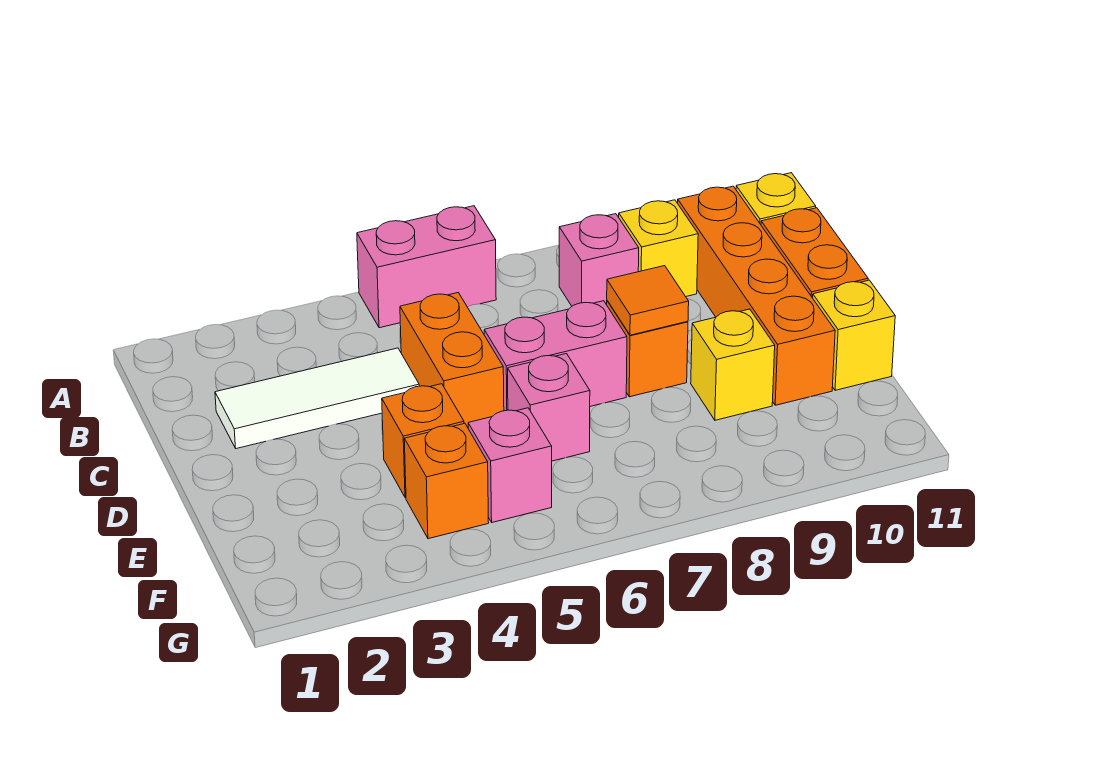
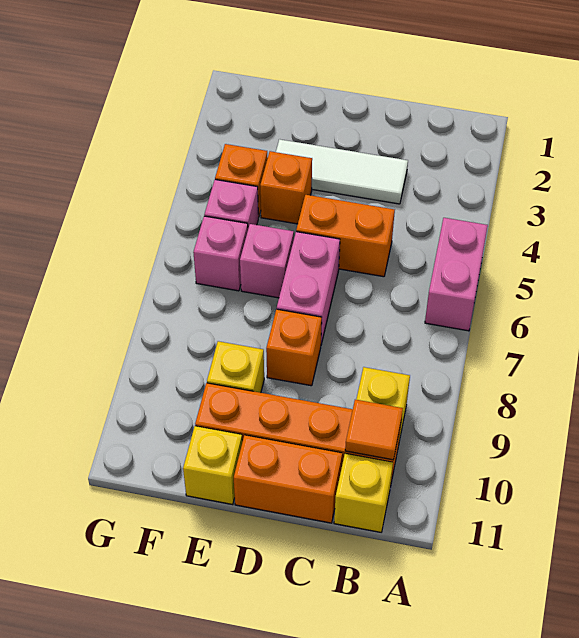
pink 1x1 brick [559,214,639,306] -> pink 1x1 brick moved to [193,216,248,291]
white 1x3 tile [215,348,419,449] -> white 1x3 tile turned to [276,139,408,204]
orange 1x1 tile [607,266,689,335] -> orange 1x1 tile moved to [345,400,403,460]

